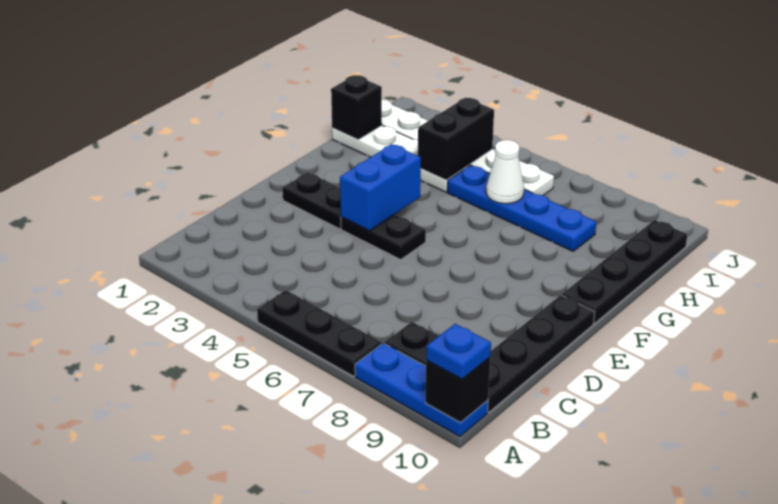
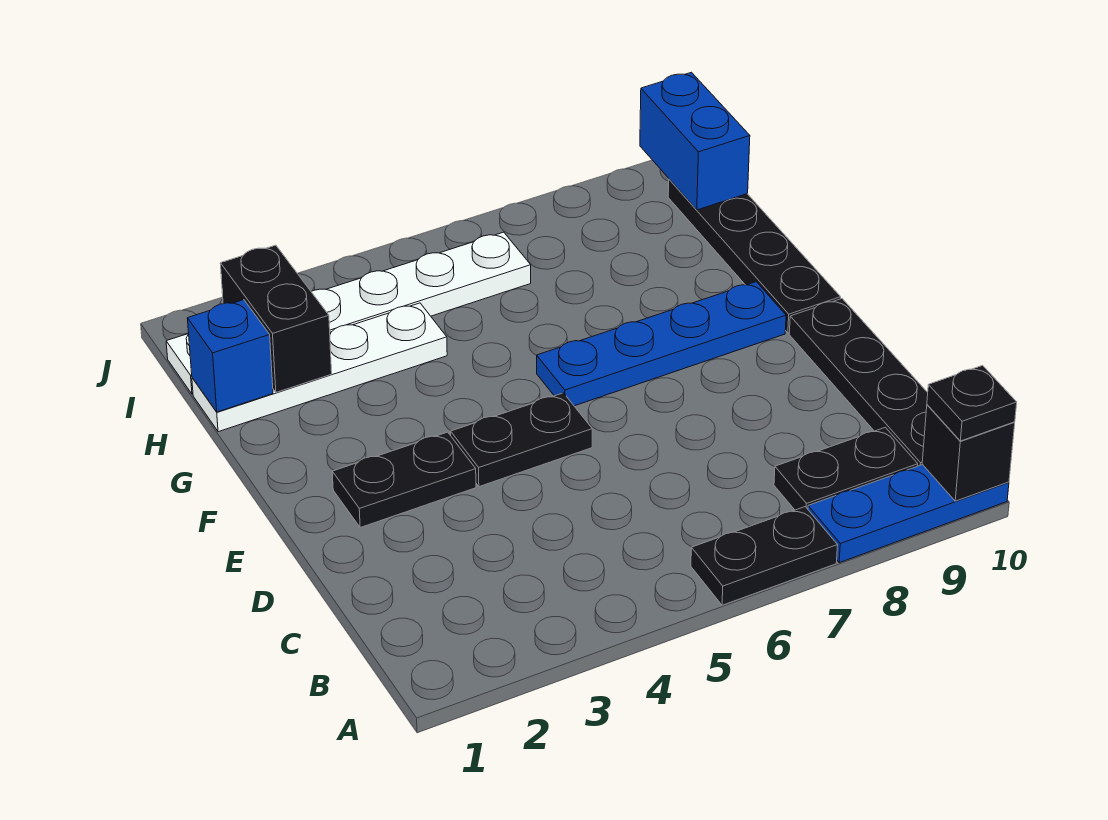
black 1x3 plate [257,290,382,376] -> black 1x2 plate [691,507,838,605]
blue 1x1 plate [426,324,491,379] -> black 1x1 plate [927,366,1017,441]
blue 1x2 brick [340,144,421,231] -> blue 1x2 brick moved to [640,72,750,210]
black 1x1 brick [331,75,382,139] -> blue 1x1 brick [187,300,273,412]
black 1x2 brick [418,98,494,179] -> black 1x2 brick moved to [220,245,332,392]
blue 1x4 plate [447,165,596,251] -> blue 1x4 plate moved to [537,282,786,406]
white 1x1 cone [486,140,524,204] -> none

